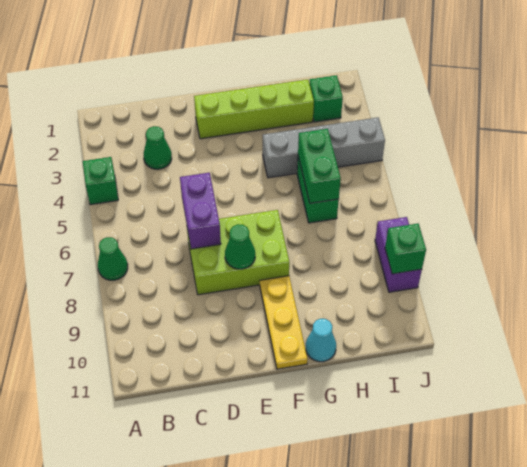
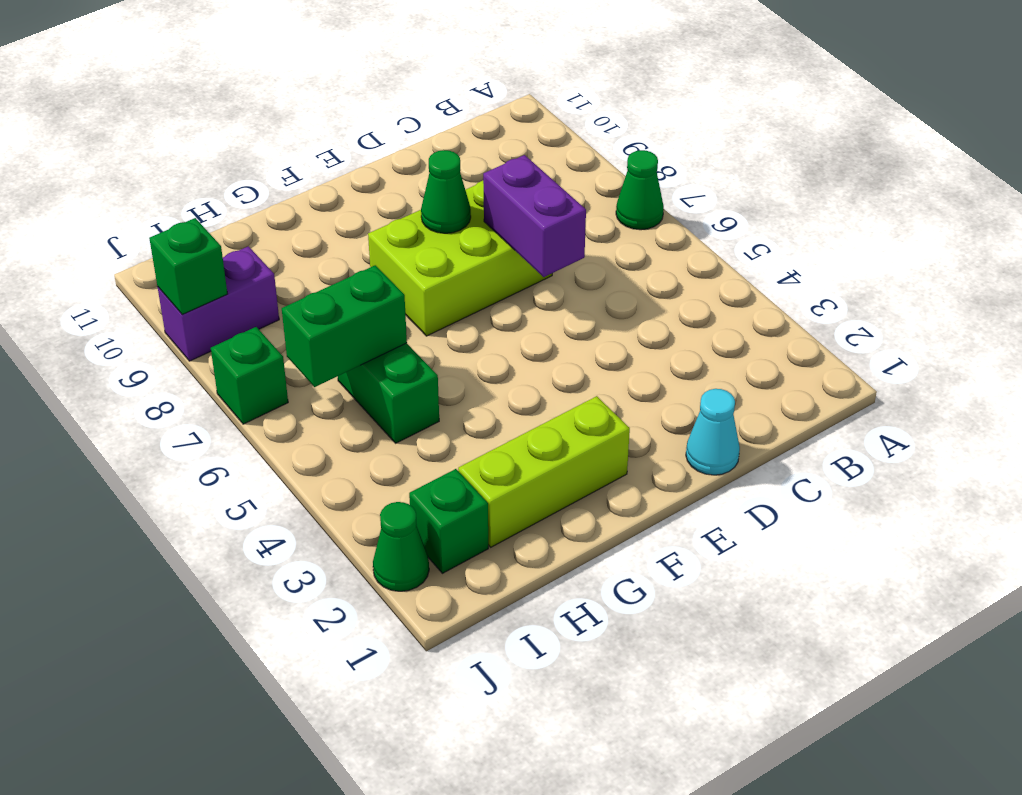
green 1x1 brick [83,157,118,205] -> green 1x1 brick moved to [211,327,288,424]
green 1x1 cone [144,126,172,169] -> green 1x1 cone moved to [373,502,429,591]
lime 1x4 brick [194,80,314,139] -> lime 1x3 brick [458,396,630,547]
yellow 1x3 plate [260,276,308,369] -> none
grey 1x4 brick [263,118,385,178] -> none
cyan 1x1 cone [306,319,336,362] -> cyan 1x1 cone moved to [686,389,740,475]
green 1x2 brick [298,129,341,203] -> green 1x2 brick turned to [282,265,407,387]
purple 1x2 brick [375,217,422,292] -> purple 1x2 brick turned to [158,246,279,361]

